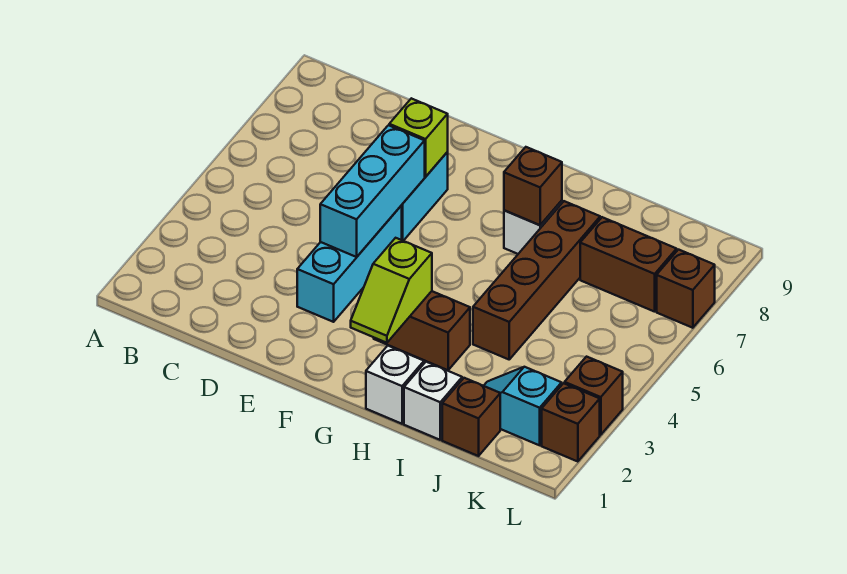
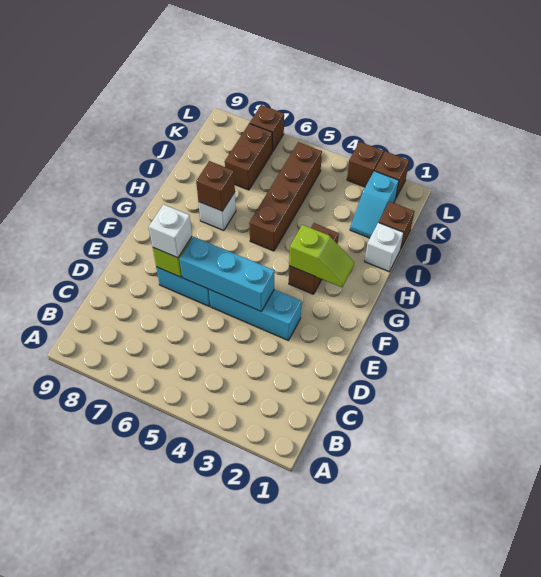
white 1x1 brick [366,346,424,424] -> white 1x1 brick moved to [149,204,192,258]
brown 1x4 brick [473,201,600,359] -> brown 1x4 brick turned to [249,142,322,251]

